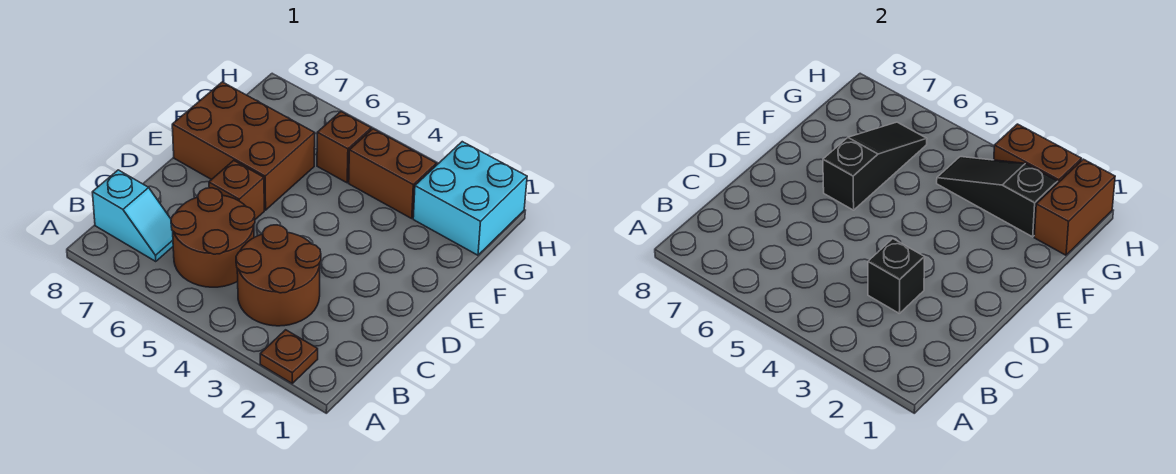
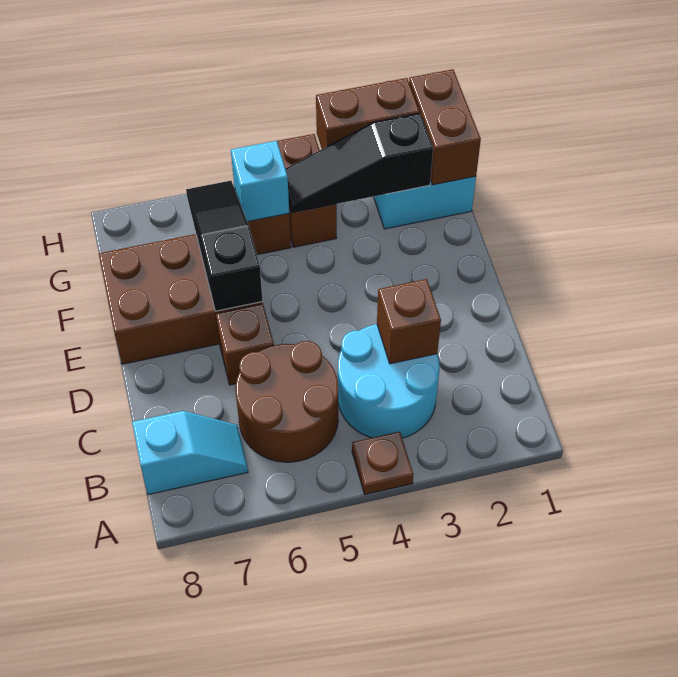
brown 1x1 plate [260,330,318,383] -> brown 1x1 plate moved to [352,432,413,494]
brown 2x2 round brick [236,225,321,326] -> cyan 2x2 round brick [338,324,440,438]
black 1x1 brick [868,239,925,313] -> brown 1x1 brick [377,279,441,364]
brown 1x2 brick [349,129,437,218] -> brown 1x2 brick turned to [277,134,337,247]
none -> cyan 1x1 brick [231,141,289,222]

